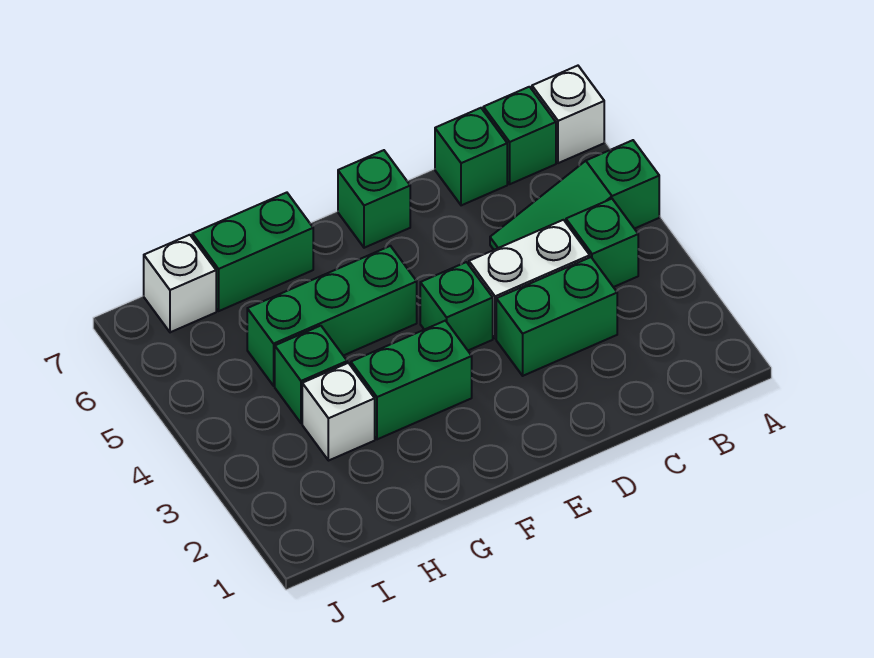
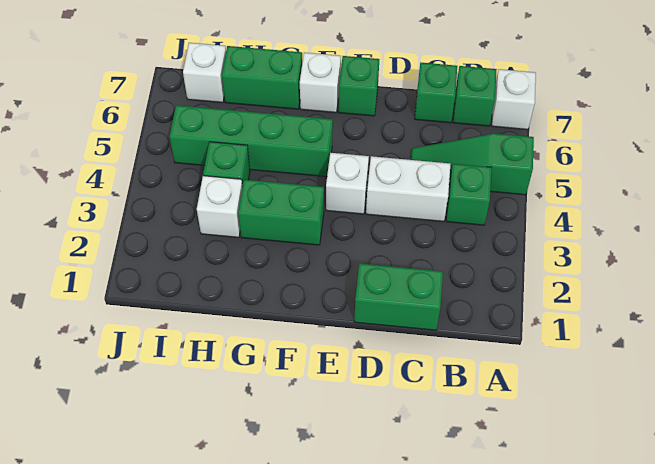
green 1x2 brick [496,257,617,376] -> green 1x2 brick moved to [354,263,443,330]
green 1x1 brick [420,262,493,350] -> white 1x1 brick [326,153,369,214]
green 1x3 brick [247,246,417,386] -> green 1x4 brick [170,105,333,177]
none -> white 1x1 brick [300,53,341,113]

